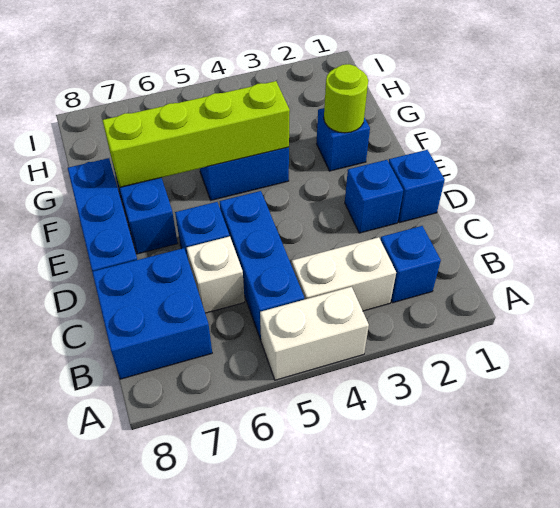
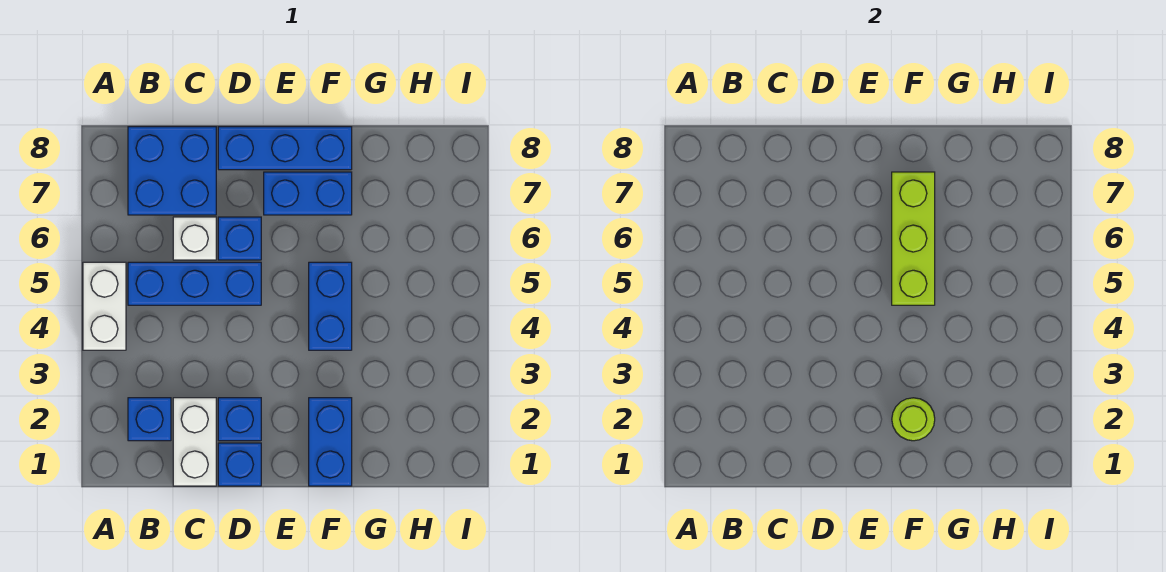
white 1x2 brick [292,237,396,311] -> white 1x2 brick moved to [173,398,216,486]
blue 1x1 brick [316,108,370,171] -> blue 1x2 brick [309,398,352,486]
lime 1x4 brick [102,81,290,187] -> lime 1x3 brick [892,172,935,305]

